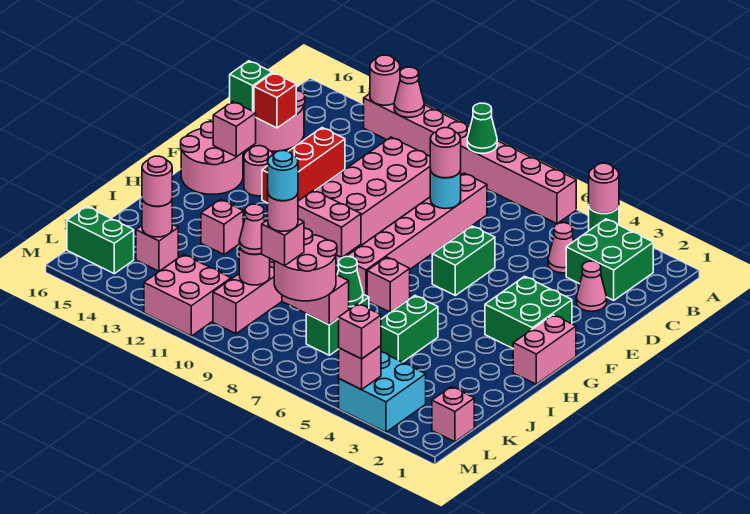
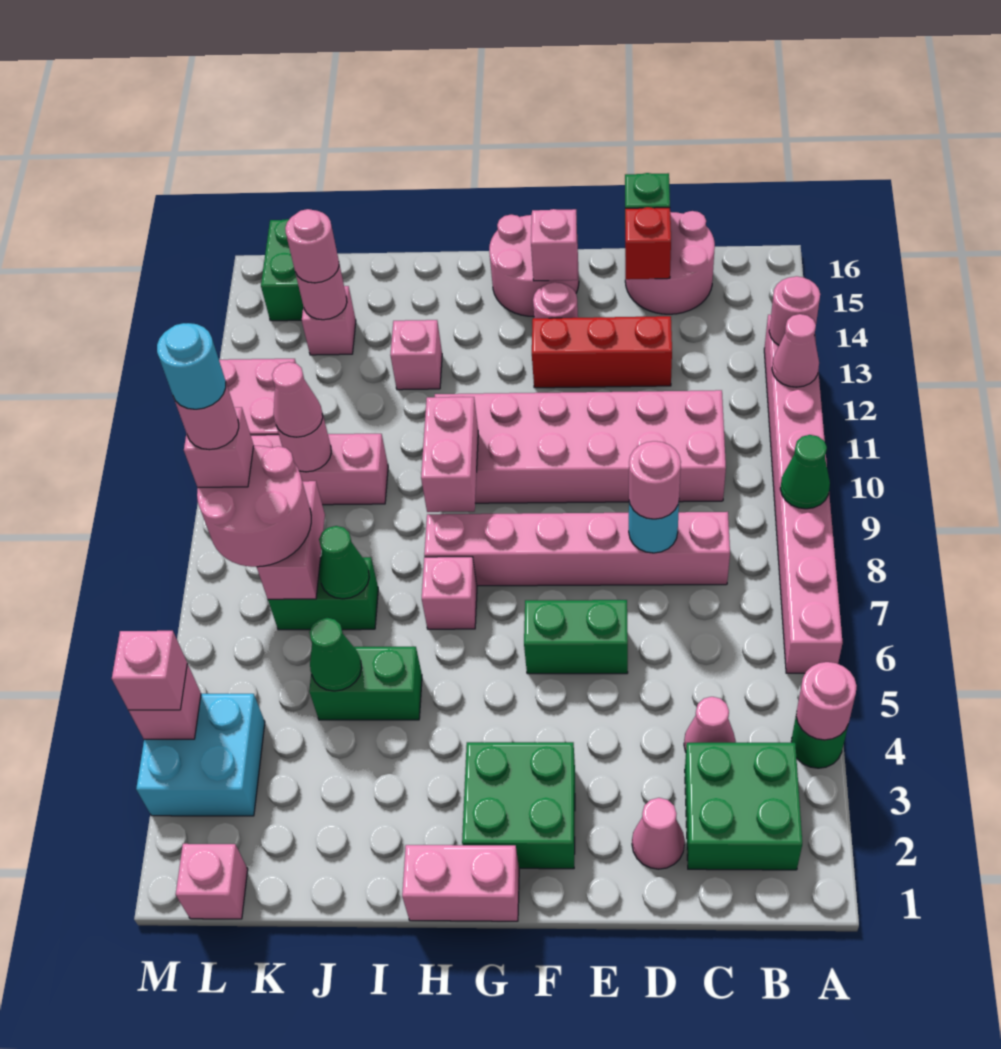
none -> green 1x1 cone [309,618,362,691]

